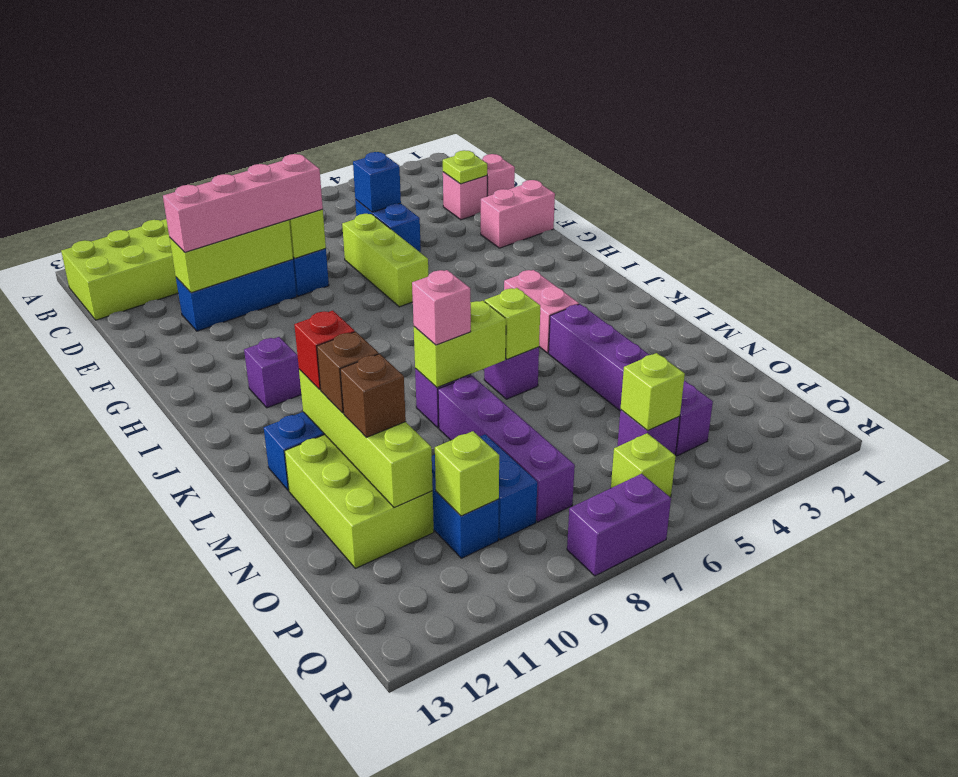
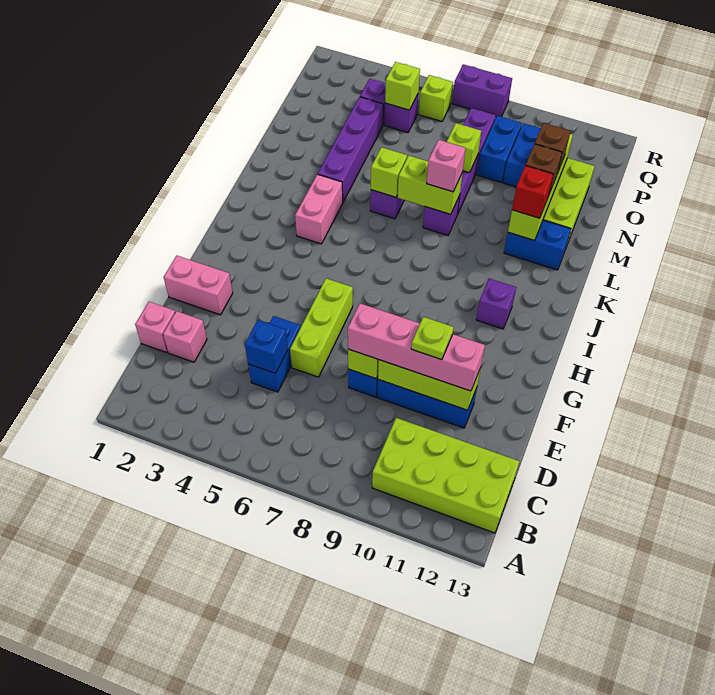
lime 1x1 plate [443,150,487,184] -> lime 1x1 plate moved to [411,317,454,360]
lime 1x1 brick [435,431,499,516] -> lime 1x1 brick moved to [447,123,481,173]

